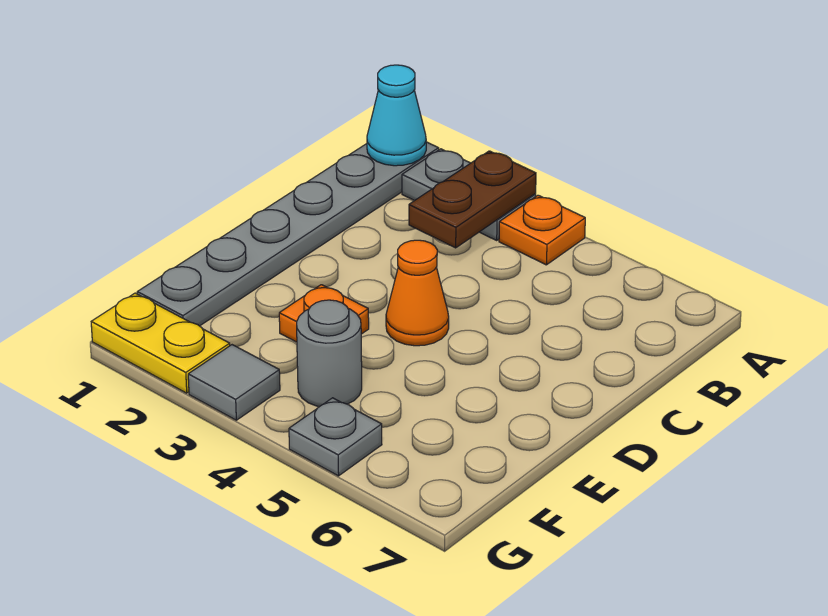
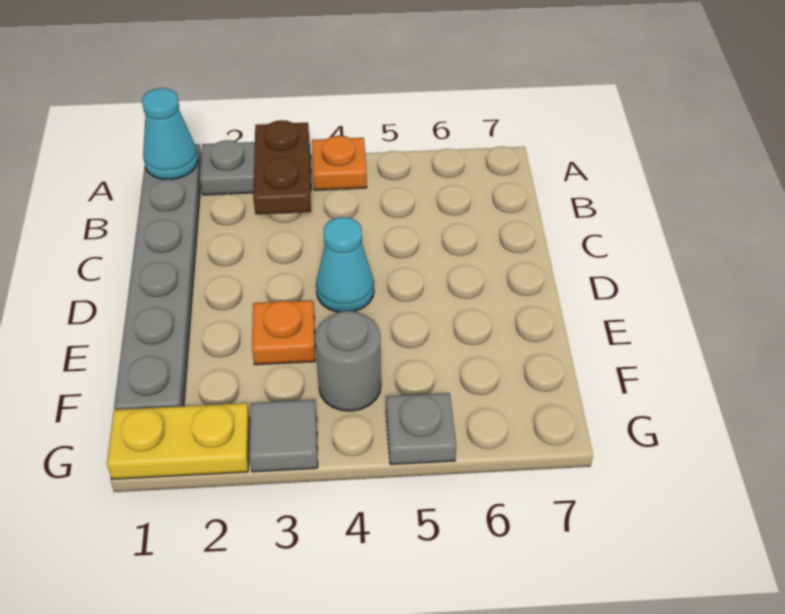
orange 1x1 cone [386,240,449,346] -> cyan 1x1 cone [316,217,374,312]

